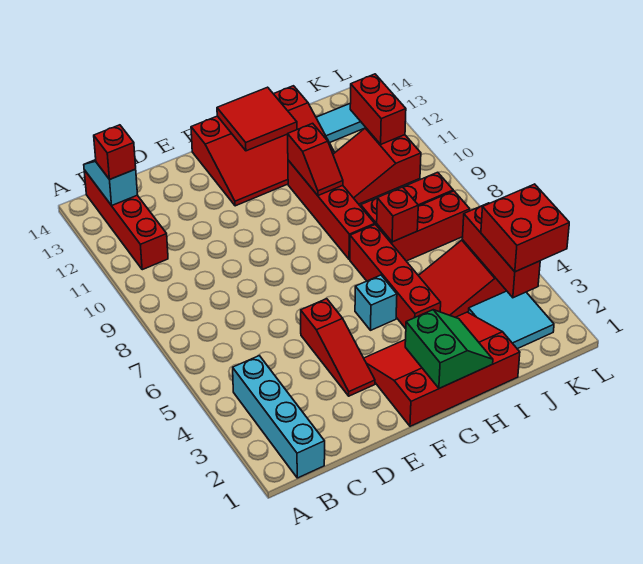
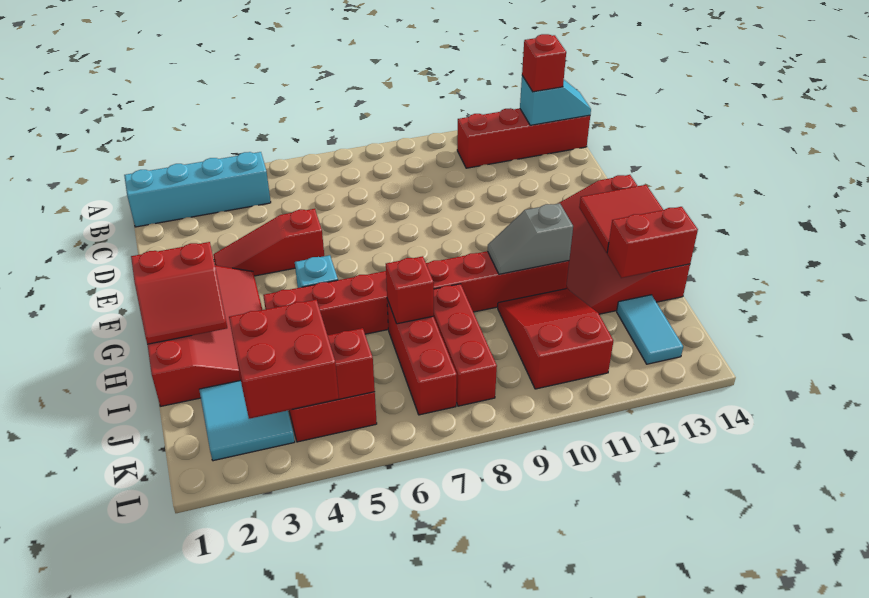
green 2x2 slope [405,310,493,388] -> red 2x2 slope [131,242,227,344]
red 1x2 slope [288,123,343,196] -> grey 1x2 slope [487,203,573,274]
red 1x2 brick [350,74,406,144] -> red 1x2 brick moved to [607,207,698,278]

